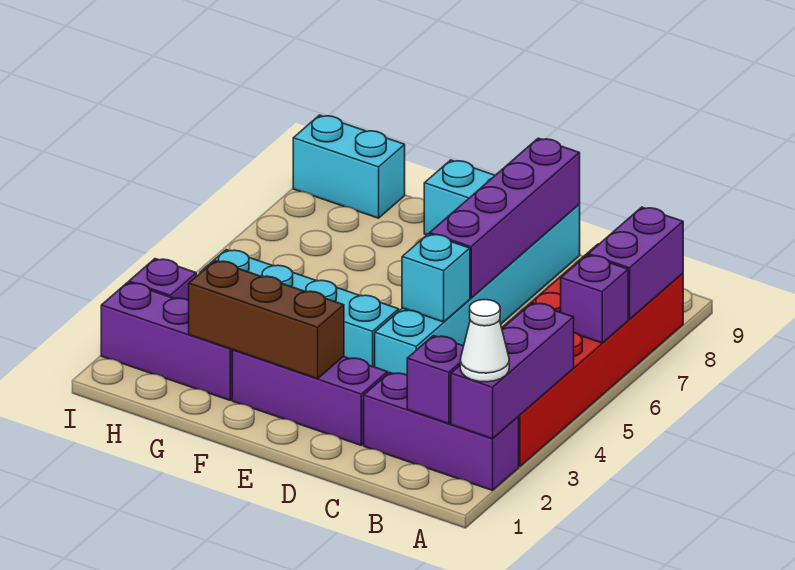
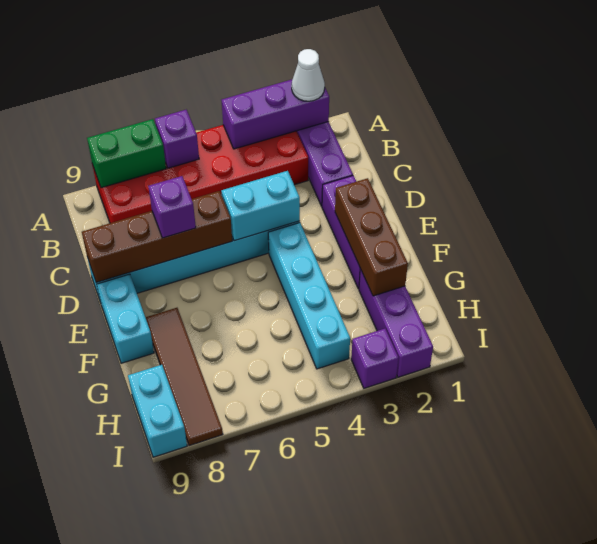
purple 1x2 brick [588,207,683,319] -> green 1x2 brick [87,119,166,188]
purple 1x1 brick [407,336,464,424] -> purple 1x1 brick moved to [148,176,196,238]
cyan 1x1 brick [402,234,470,322] -> cyan 1x2 brick [221,171,300,241]
purple 1x4 brick [430,138,580,298] -> brown 1x4 brick [82,191,232,283]
none -> brown 1x4 tile [146,308,223,446]

